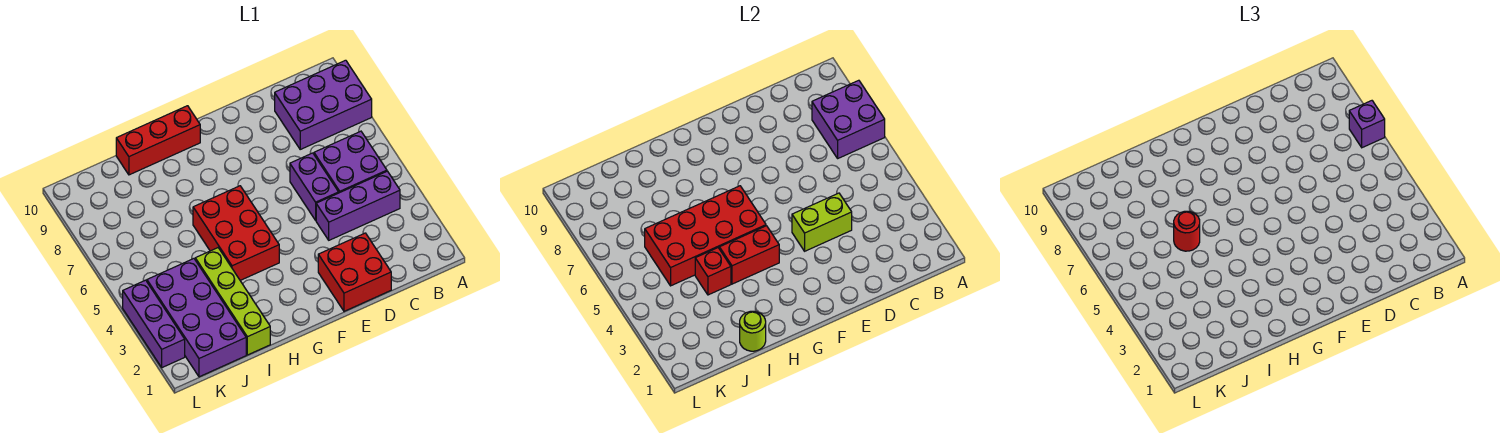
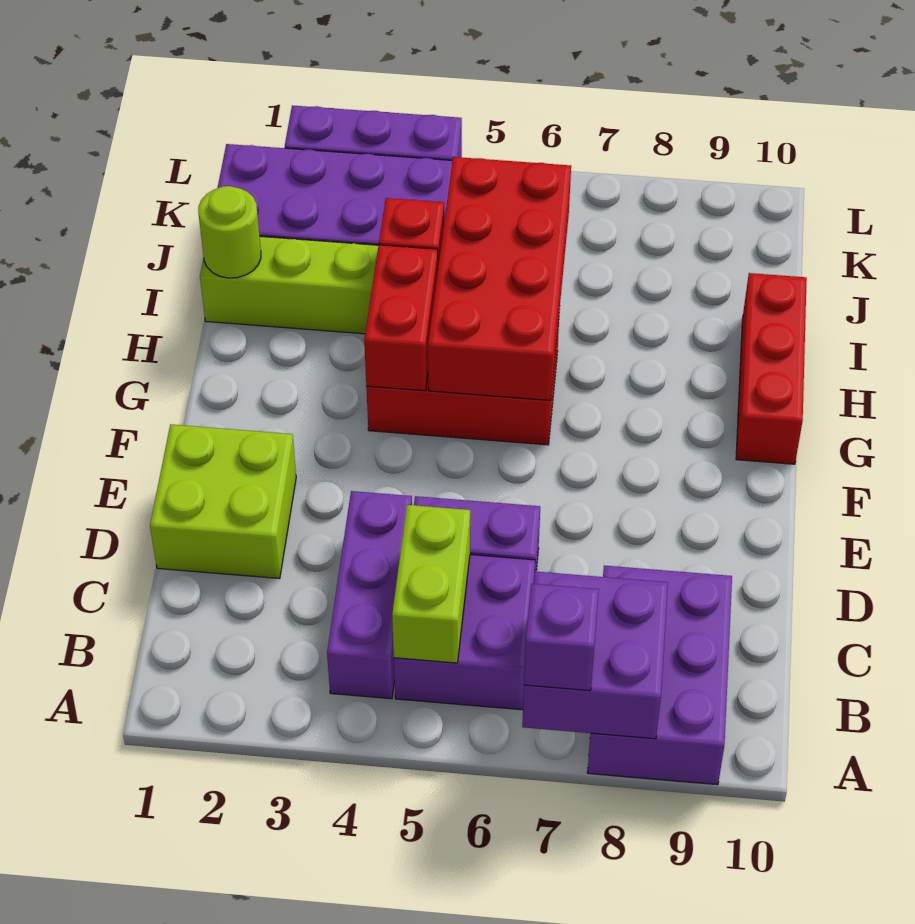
red 2x2 brick [318,233,391,311] -> lime 2x2 brick [150,424,296,579]
lime 1x2 brick [792,193,852,251] -> lime 1x2 brick moved to [392,505,470,663]
red 1x1 round brick [1174,211,1200,251] -> none

